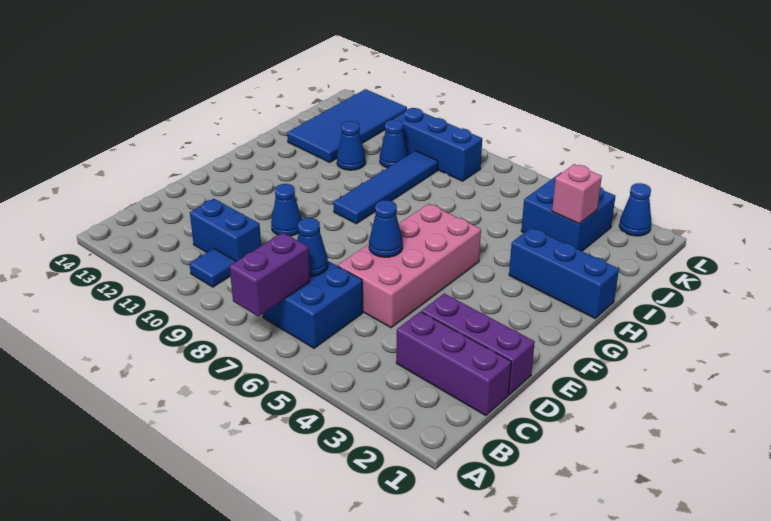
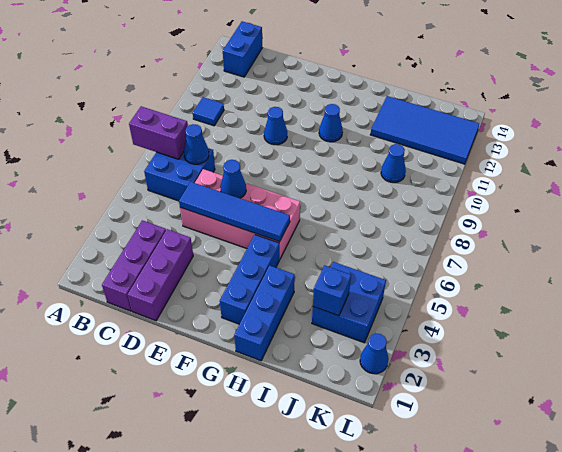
blue 1x2 brick [190,199,261,262] -> blue 1x2 brick moved to [223,21,263,77]
blue 1x4 tile [333,151,438,224] -> blue 1x4 tile moved to [179,182,290,242]
blue 1x1 cone [337,121,366,170] -> blue 1x1 cone moved to [319,104,343,142]
pink 1x1 brick [552,164,602,224] -> blue 1x1 brick [313,266,351,316]
blue 1x3 brick [393,108,482,181] -> blue 1x3 brick moved to [220,235,279,324]

